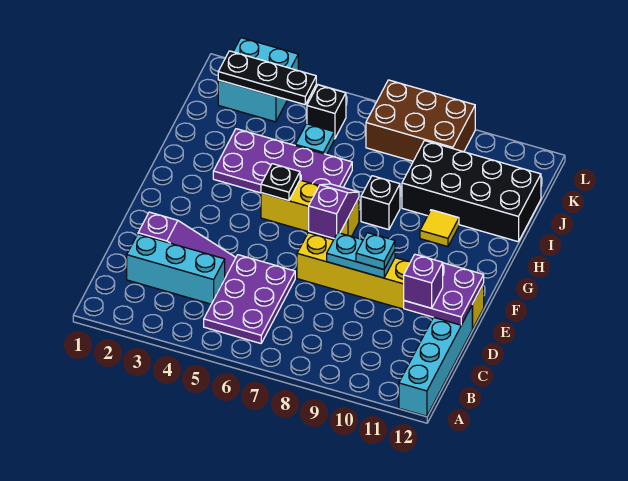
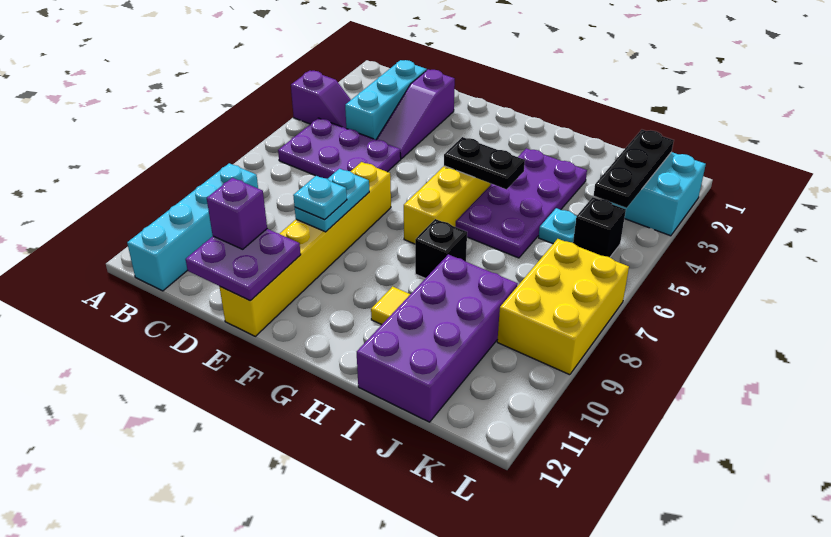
cyan 1x4 brick [399,306,472,416] -> cyan 1x4 brick turned to [127,163,258,291]
purple 1x2 slope [309,184,359,238] -> purple 1x2 slope moved to [291,71,351,128]
black 1x1 plate [261,164,300,201] -> black 1x2 plate [444,137,525,189]
black 2x4 brick [402,141,541,242] -> purple 2x4 brick [357,254,518,422]
brown 2x3 brick [366,80,475,161] -> yellow 2x3 brick [497,239,629,375]

